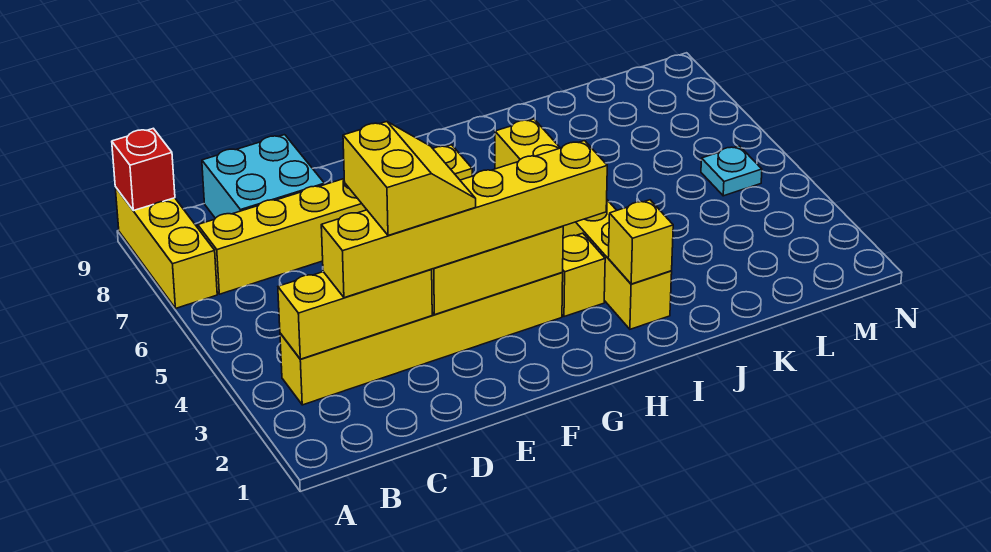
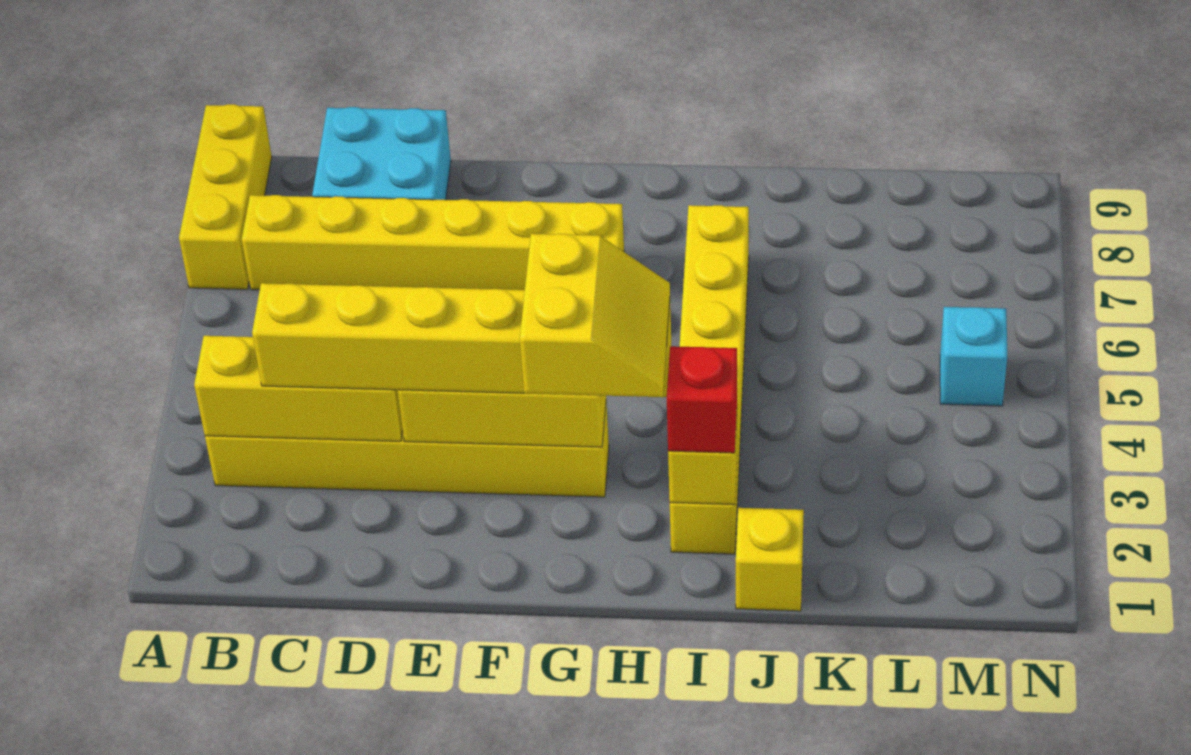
red 1x1 brick [112,128,175,211] -> red 1x1 brick moved to [667,346,737,453]
yellow 2x2 slope [343,122,476,235] -> yellow 2x2 slope moved to [520,234,670,397]
yellow 1x1 brick [562,233,605,317] -> yellow 1x1 brick moved to [736,508,804,611]
cyan 1x1 plate [701,146,762,196] -> cyan 1x1 brick [940,307,1007,406]

